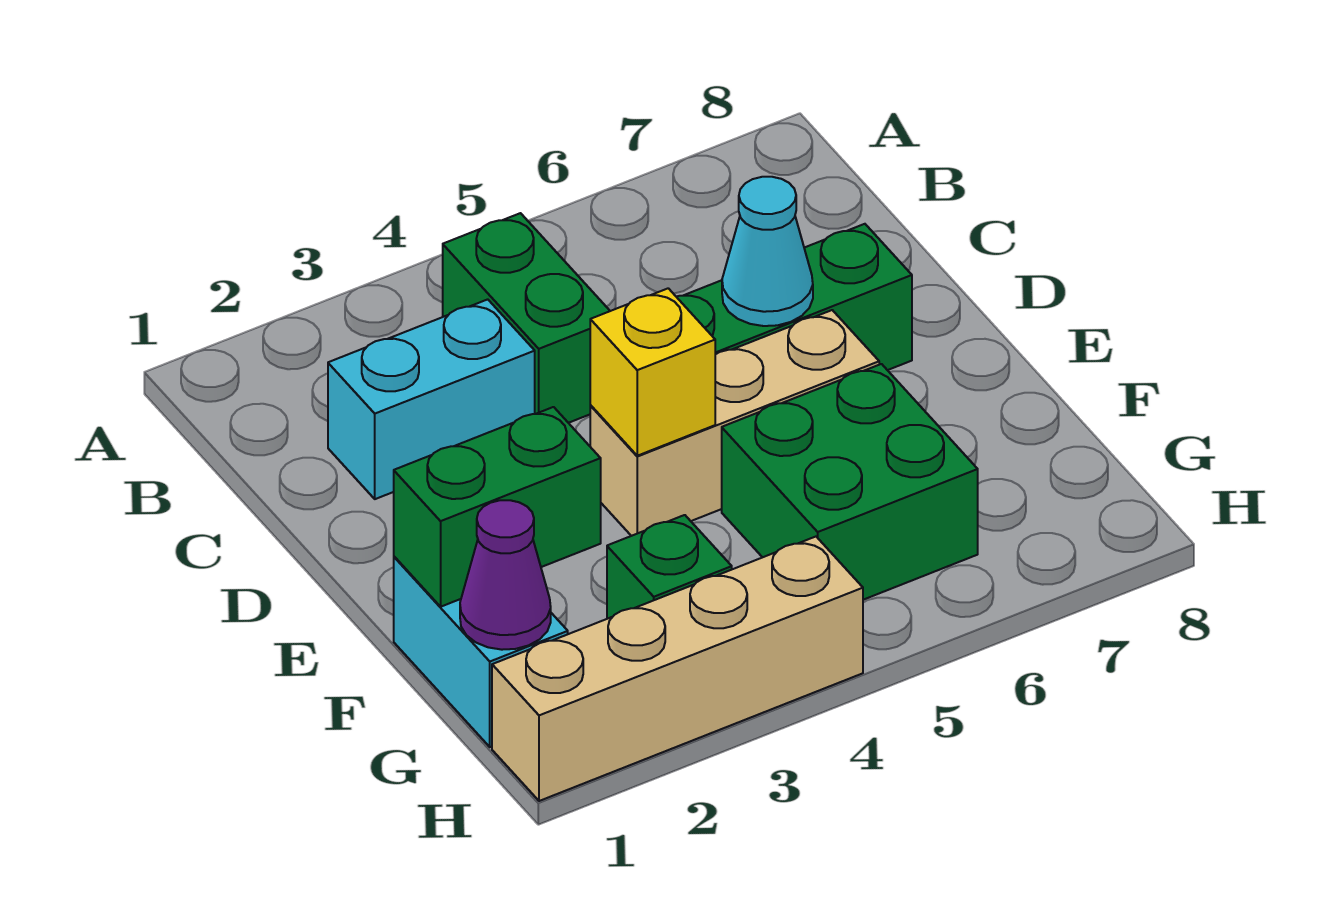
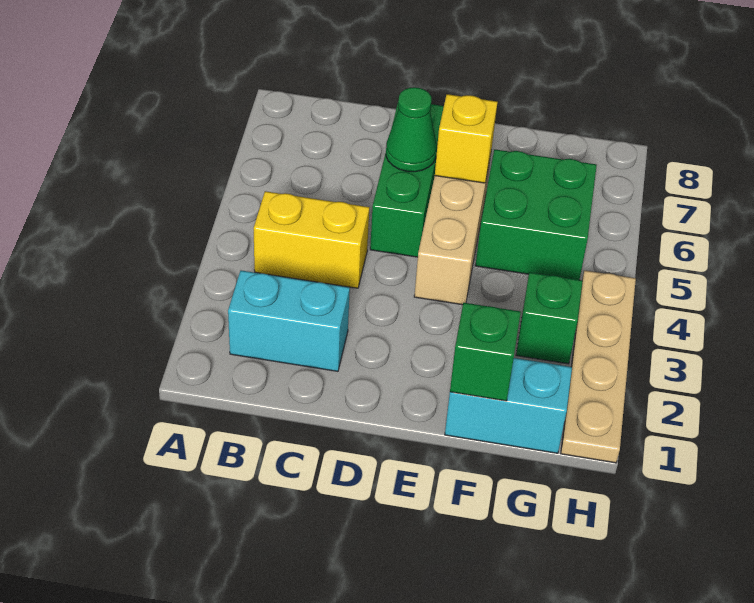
green 1x2 brick [443,213,610,423] -> yellow 1x2 brick [253,191,369,288]
cyan 1x2 brick [328,299,535,499] -> cyan 1x2 brick turned to [228,270,350,371]
cyan 1x1 cone [722,177,813,326] -> green 1x1 cone [386,87,437,172]
yellow 1x1 brick [590,288,715,456] -> yellow 1x1 brick moved to [435,94,497,183]
green 1x2 brick [394,407,601,607] -> green 1x1 brick [450,303,521,401]
purple 1x1 cone [460,500,551,650] -> none
tan 1x4 brick [492,537,863,801] -> tan 1x4 plate [561,270,636,463]

